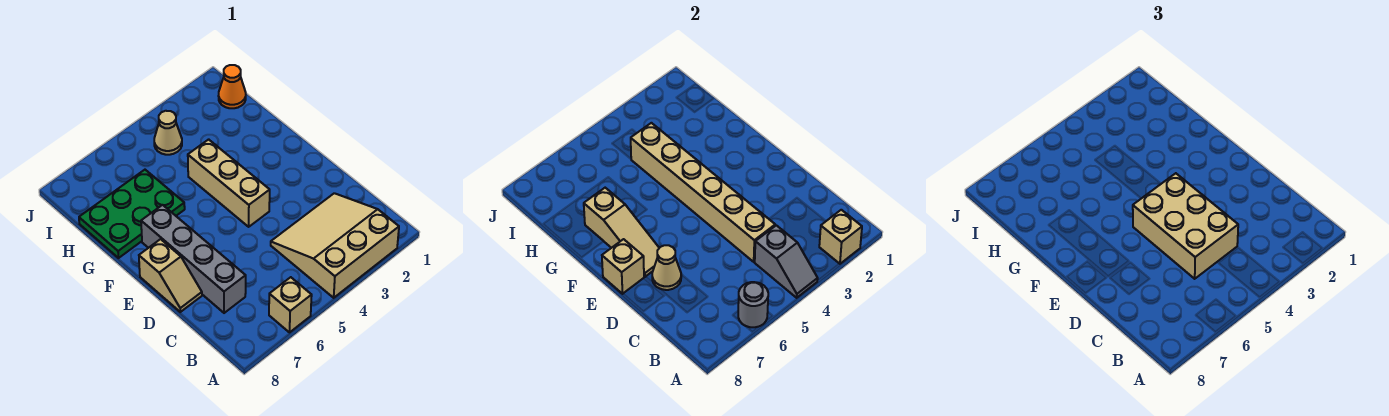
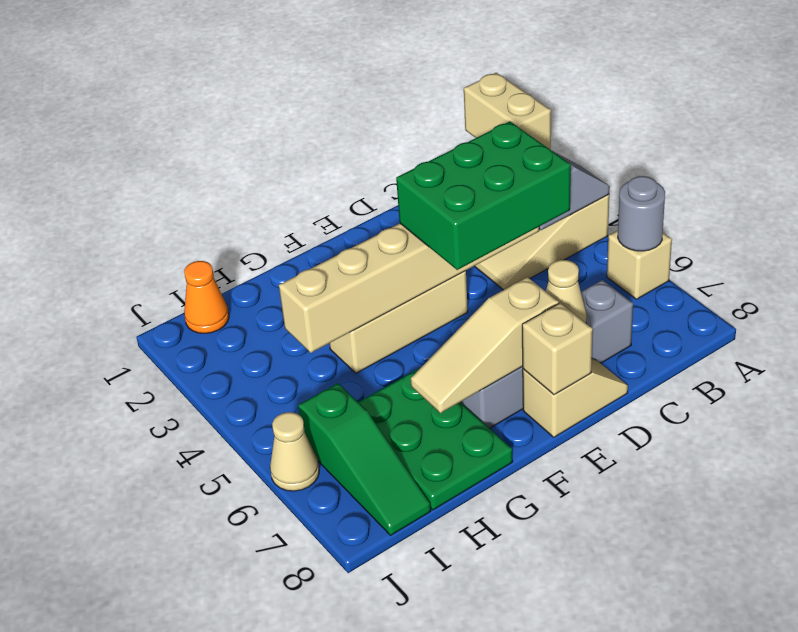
tan 1x1 brick [819,210,862,264] -> tan 1x2 brick [464,73,551,150]
tan 2x3 brick [1133,173,1238,279] -> green 2x3 brick [396,121,571,270]
tan 1x3 slope [584,188,659,277] -> tan 1x3 slope turned to [410,277,559,413]
tan 1x1 cone [154,111,182,155] -> tan 1x1 cone moved to [270,412,319,491]
none -> green 1x3 slope [298,383,431,535]

